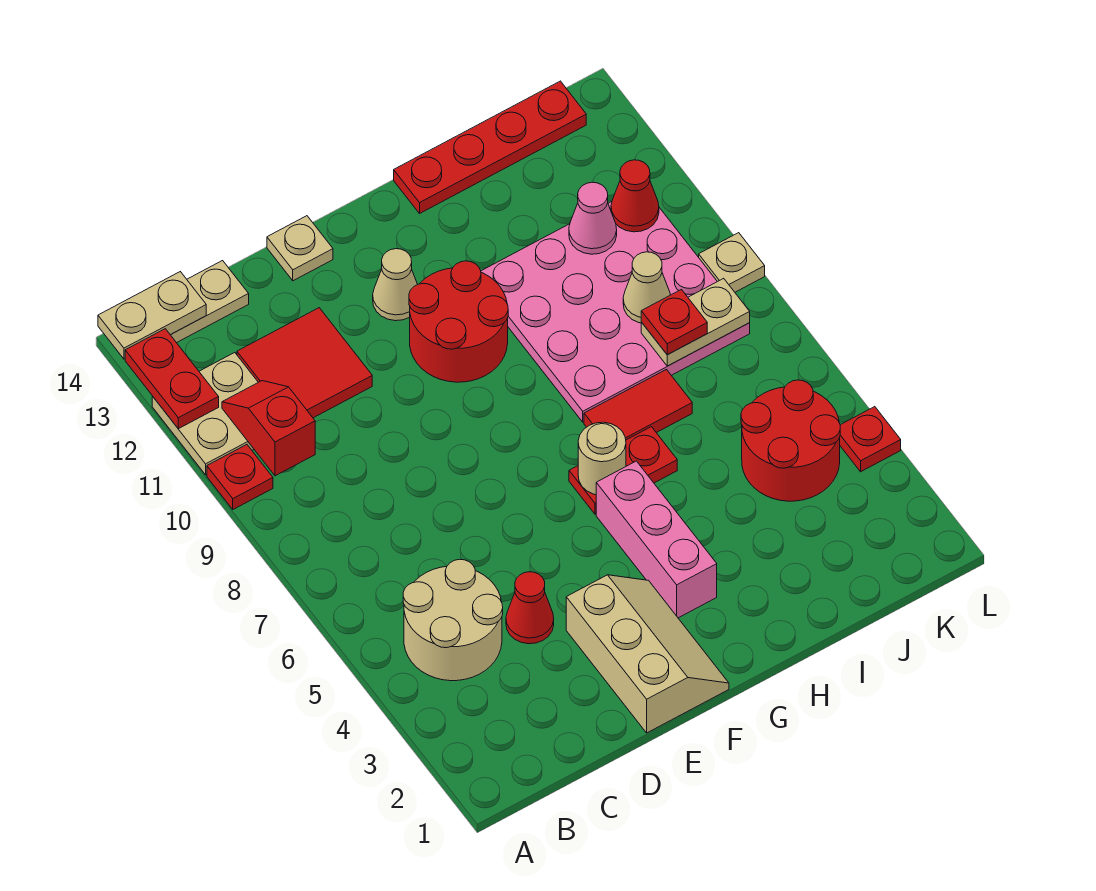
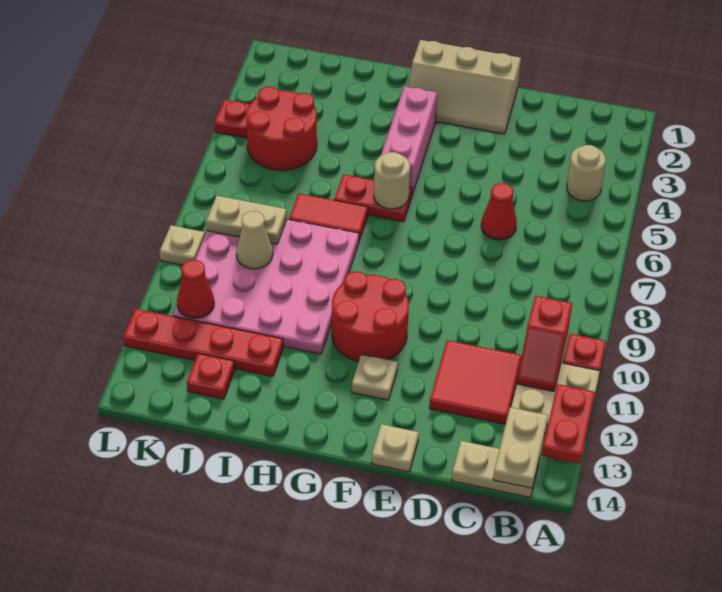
tan 1x2 plate [98,272,206,359] -> tan 1x2 plate turned to [493,407,548,488]
tan 2x2 round brick [403,559,503,681] -> tan 1x1 round brick [567,145,606,201]
red 1x1 cone [506,572,554,644] -> red 1x1 cone moved to [481,183,517,240]
tan 2x3 slope [566,575,729,733] -> tan 2x3 slope turned to [408,40,521,134]
tan 1x1 cone [373,249,418,321] -> tan 1x1 plate [352,354,398,400]
red 1x4 plate [394,81,586,213] -> red 1x4 plate moved to [123,309,283,376]
red 1x1 plate [641,290,707,355] -> red 1x1 plate moved to [187,353,235,399]
pink 1x1 cone [569,182,617,254] -> none

